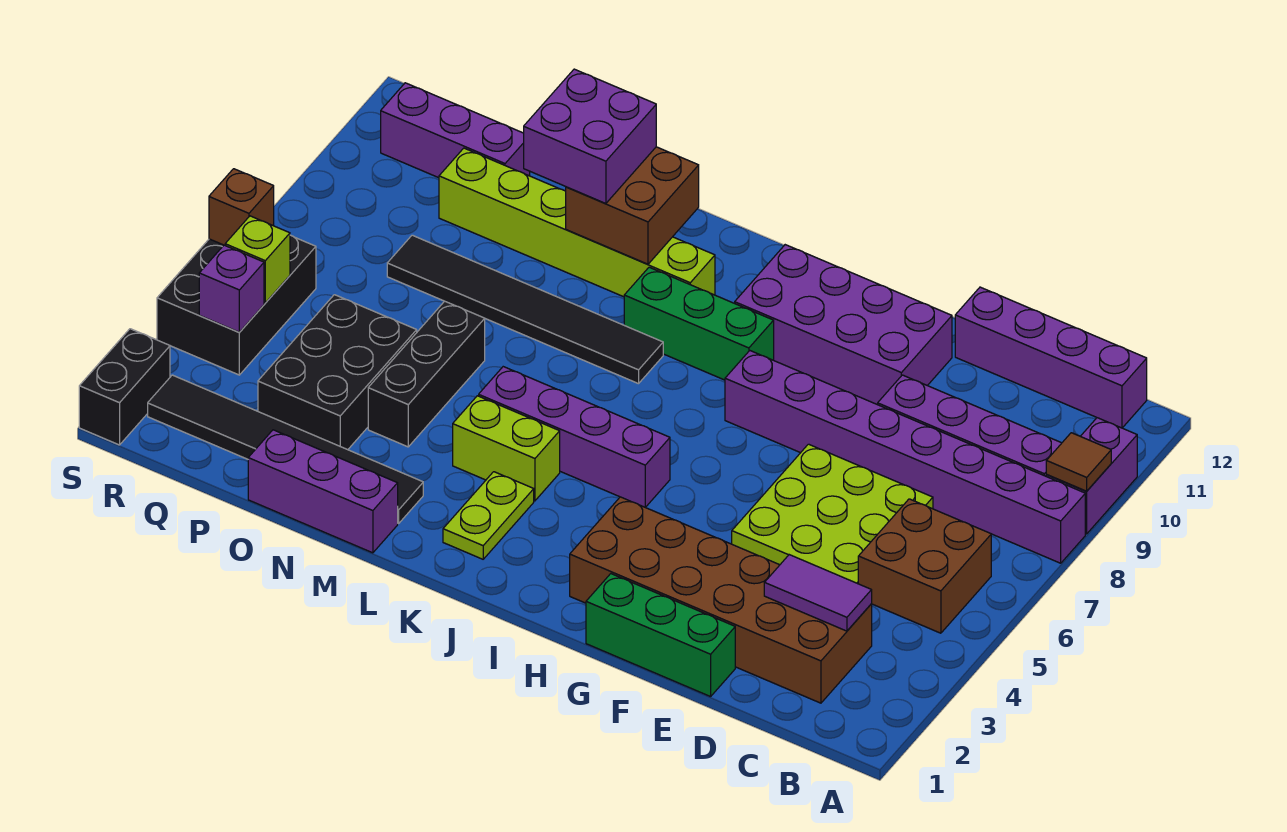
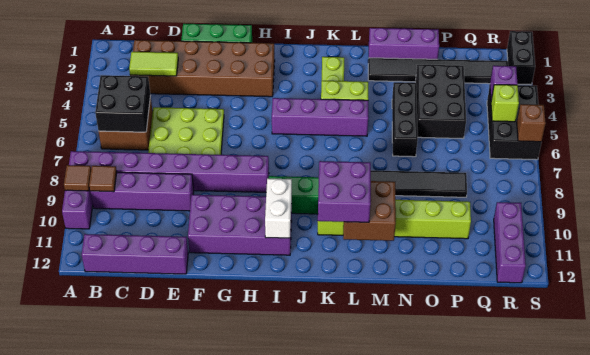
none -> black 2x2 brick [95,75,151,132]
none -> brown 1x1 tile [89,166,117,192]
purple 1x2 tile [764,555,872,631] -> lime 1x2 tile [129,52,178,76]
none -> white 1x2 brick [265,178,292,238]
purple 2x2 brick [524,69,656,203] -> purple 2x2 brick moved to [318,161,371,222]
purple 1x3 brick [381,83,530,178] -> purple 1x3 brick turned to [494,202,526,283]

